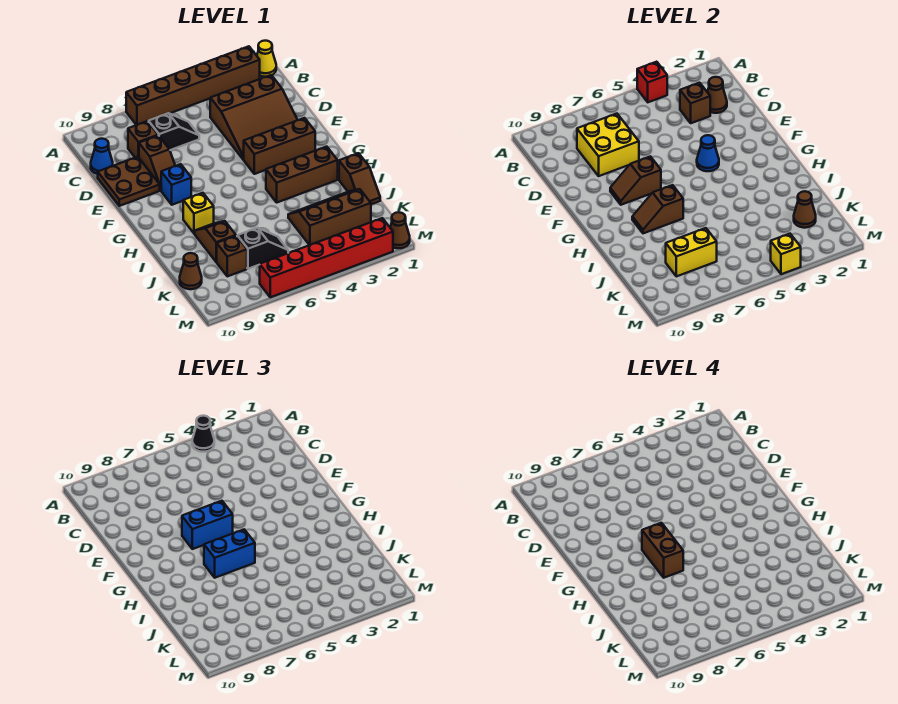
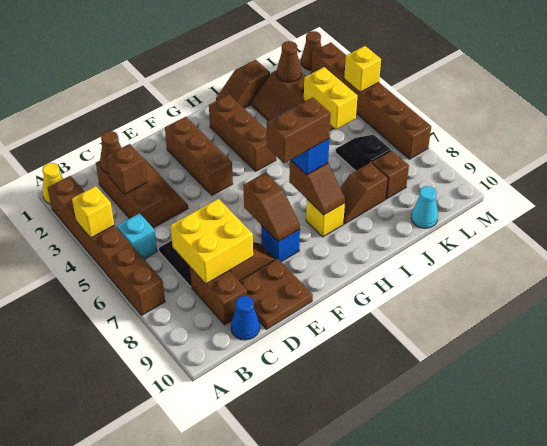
red 1x1 brick [637,62,667,102] -> yellow 1x1 brick [72,186,114,238]
black 1x1 cone [192,416,214,452] -> none
none -> cyan 1x1 brick [116,213,157,259]
brown 3x3 slope [210,75,297,159] -> brown 2x3 slope [96,159,188,228]
brown 1x1 brick [128,121,158,158] -> brown 1x2 brick [190,267,247,325]
blue 1x1 cone [697,135,719,171] -> none
blue 1x2 brick [182,501,233,549] -> none
brown 1x2 slope [339,153,380,204] -> brown 1x2 slope turned to [216,60,270,108]
yellow 1x2 brick [666,228,717,276] -> yellow 1x2 brick moved to [304,67,357,129]
brown 1x1 cone [180,253,202,289] -> cyan 1x1 cone [411,186,438,228]
red 1x6 brick [260,218,393,297] -> brown 1x6 brick [311,42,431,159]

